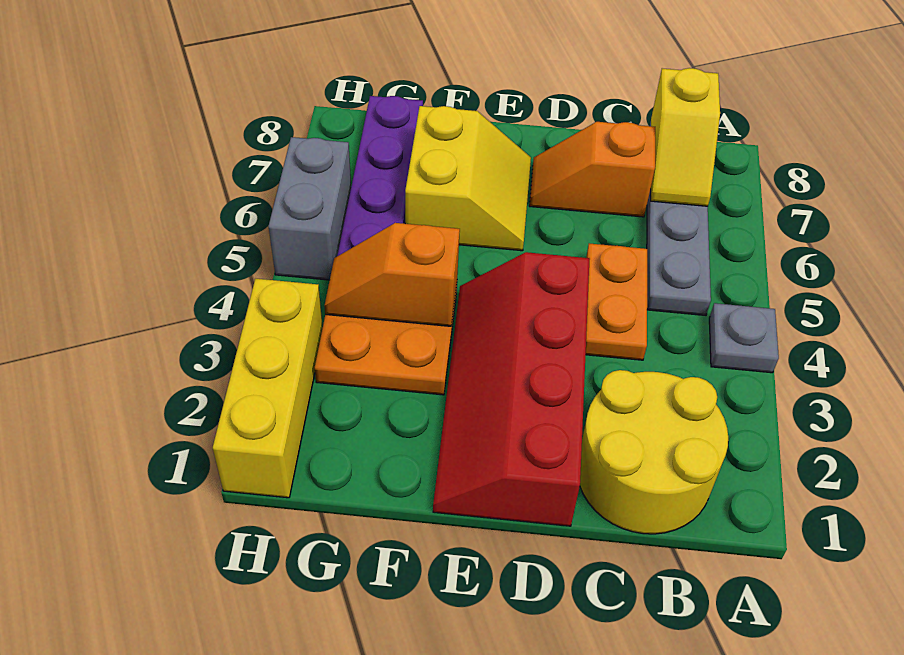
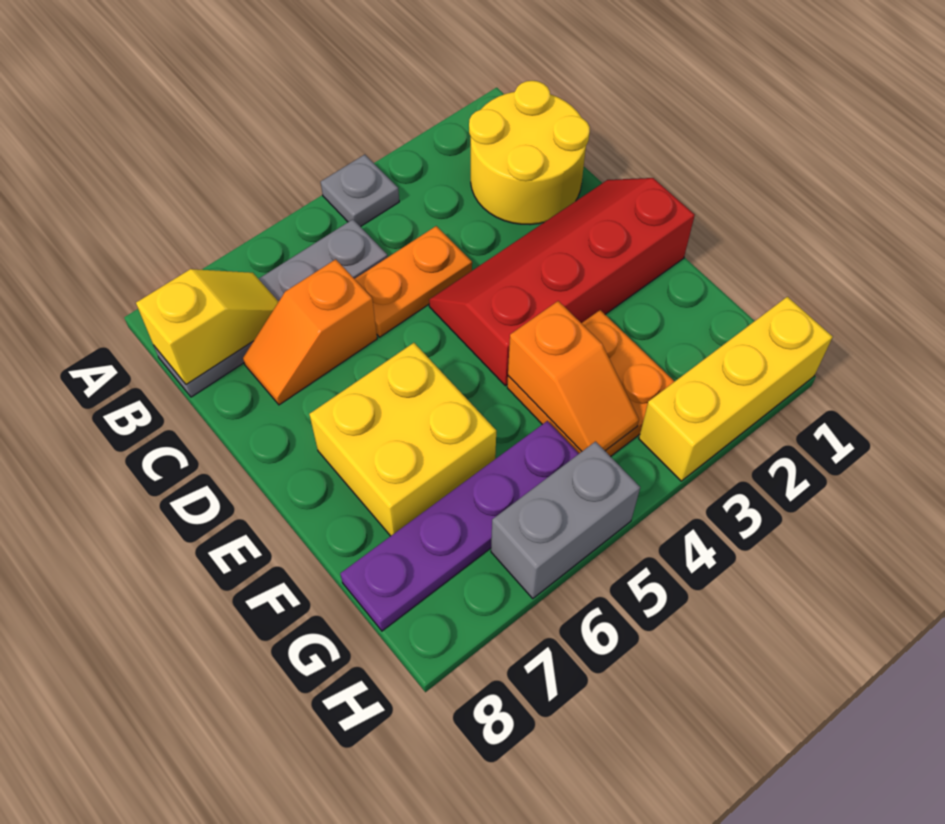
orange 1x2 slope [529,122,655,217] -> orange 1x2 slope turned to [243,259,377,405]
red 2x4 slope [433,252,590,526] -> red 2x4 slope turned to [429,178,695,386]
yellow 2x2 slope [405,106,531,251] -> yellow 2x2 brick [309,343,496,536]

